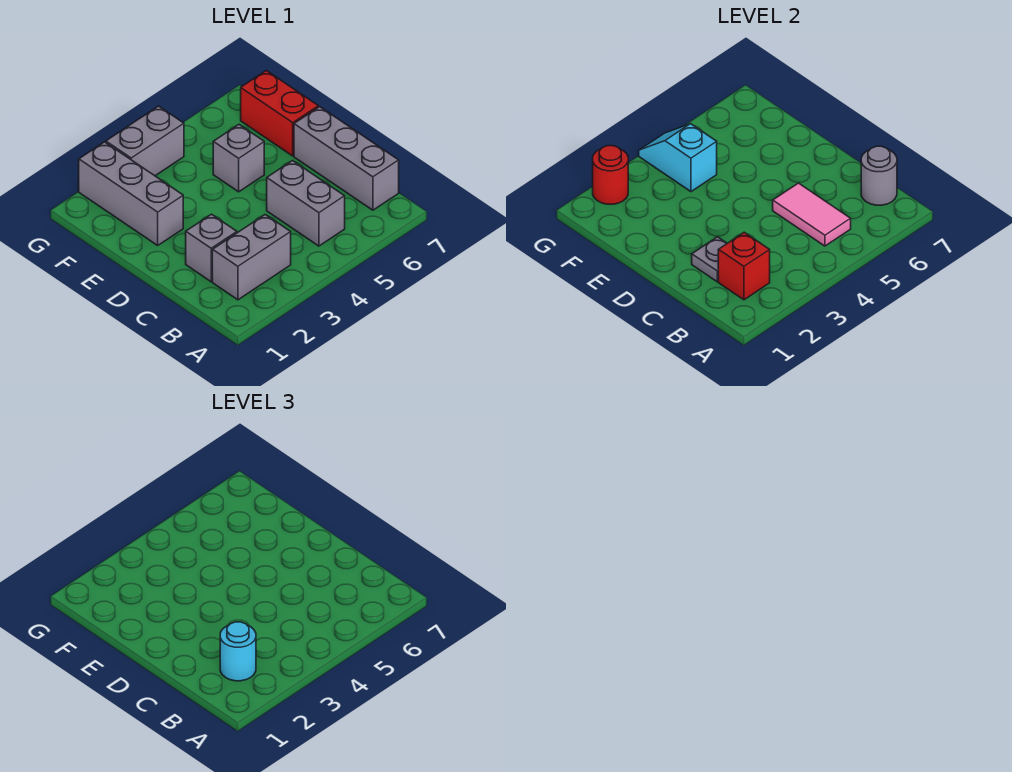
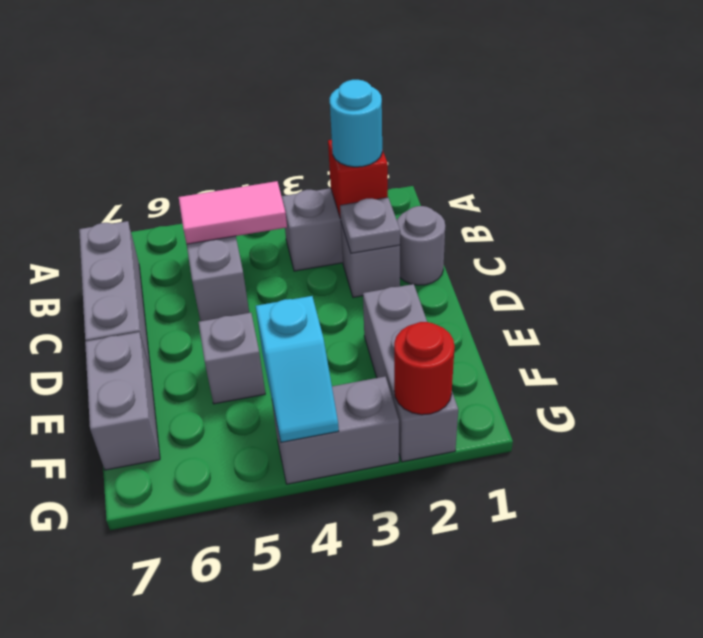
pink 1x2 tile [773,183,851,246] -> pink 1x2 tile turned to [179,181,287,244]
grey 1x1 round brick [861,146,897,205] -> grey 1x1 round brick moved to [397,206,445,285]
red 1x2 brick [241,71,318,156] -> grey 1x2 brick [85,332,160,470]

